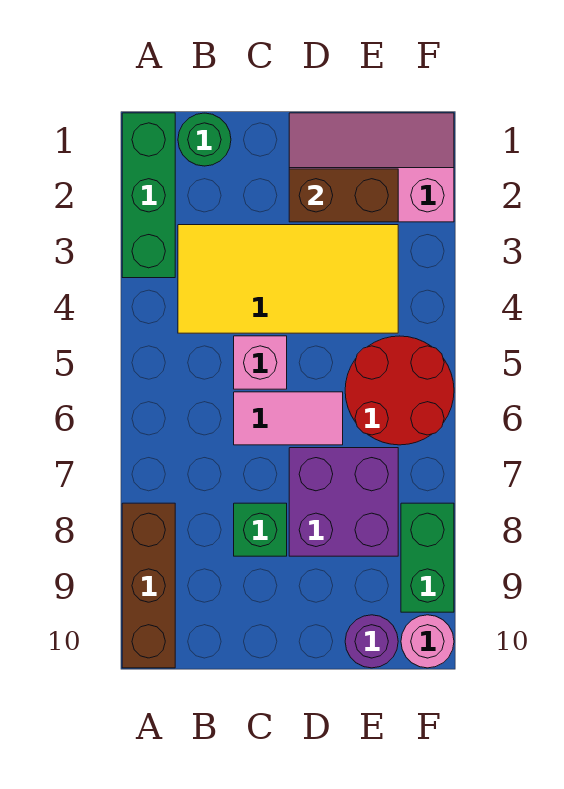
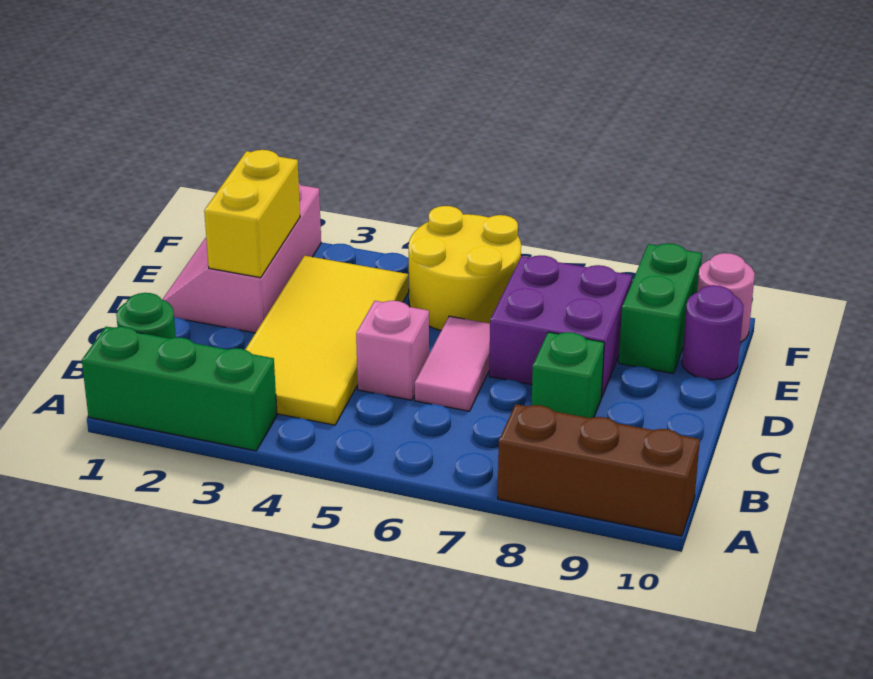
brown 1x2 brick [289,169,398,222] -> yellow 1x2 brick [204,150,300,278]
red 2x2 round brick [345,336,454,445] -> yellow 2x2 round brick [409,206,521,331]
green 1x2 brick [401,503,454,612] -> green 1x2 brick turned to [619,243,702,373]

